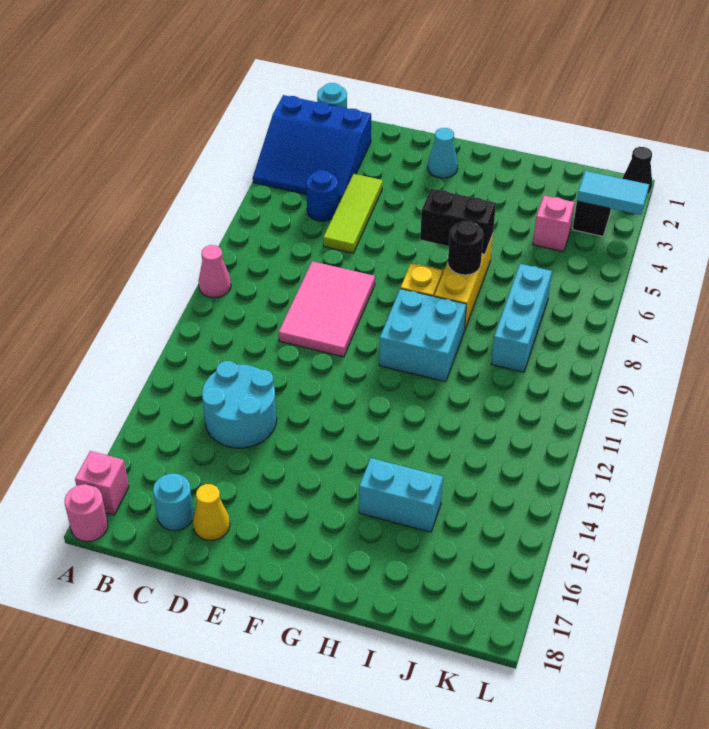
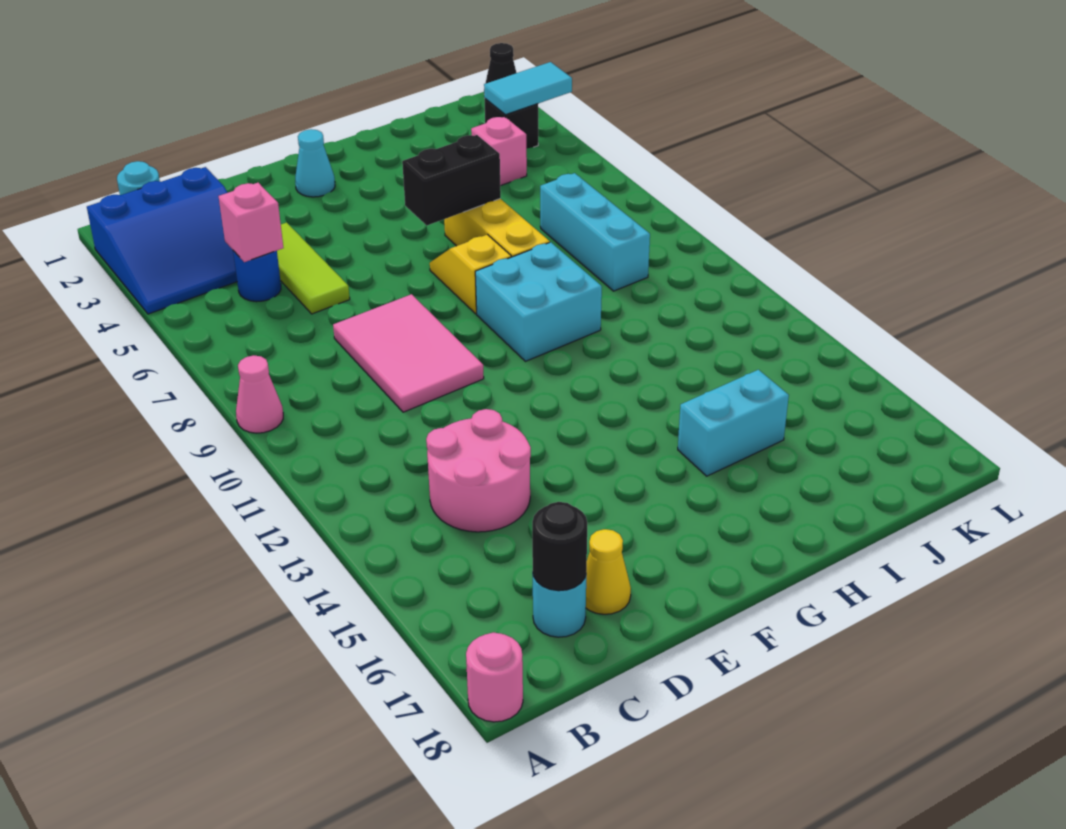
pink 1x1 brick [75,451,129,515] -> pink 1x1 brick moved to [219,183,283,262]
cyan 2x2 round brick [202,361,277,448] -> pink 2x2 round brick [426,409,531,532]
black 1x1 round brick [448,221,483,275] -> black 1x1 round brick moved to [532,502,587,591]

